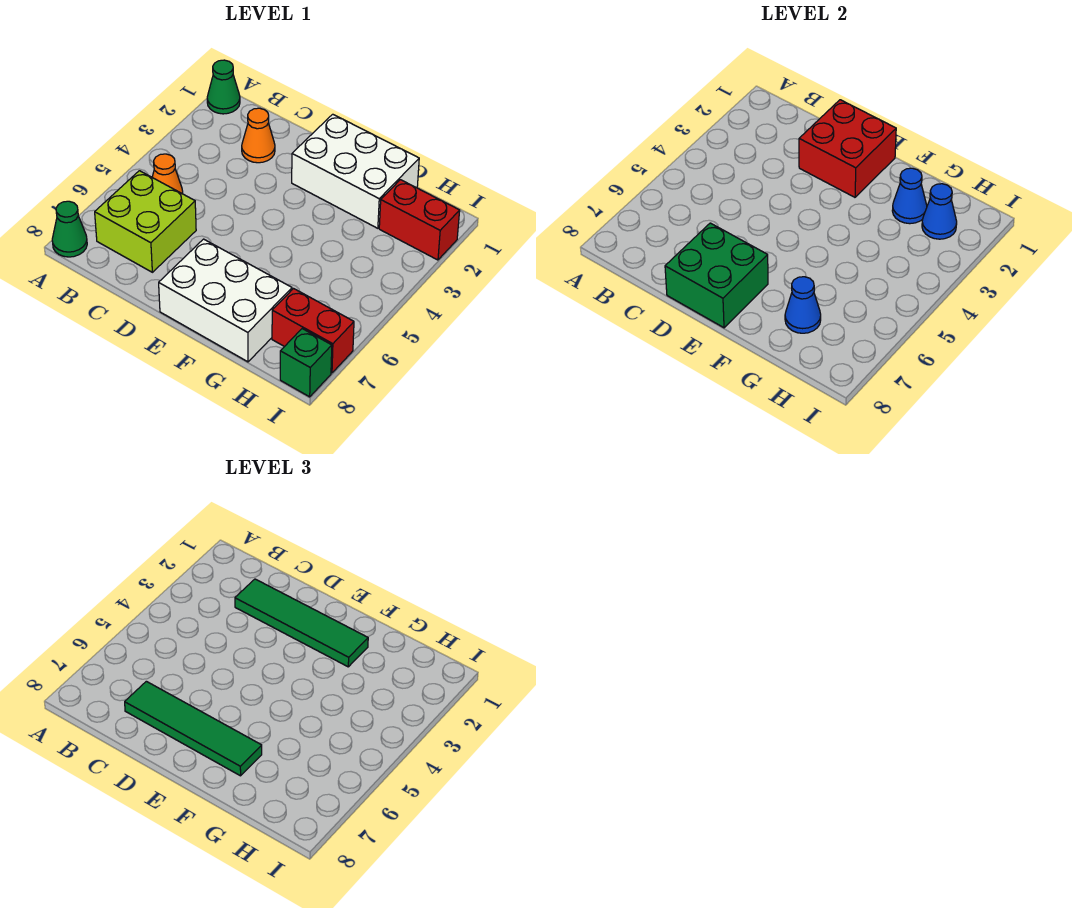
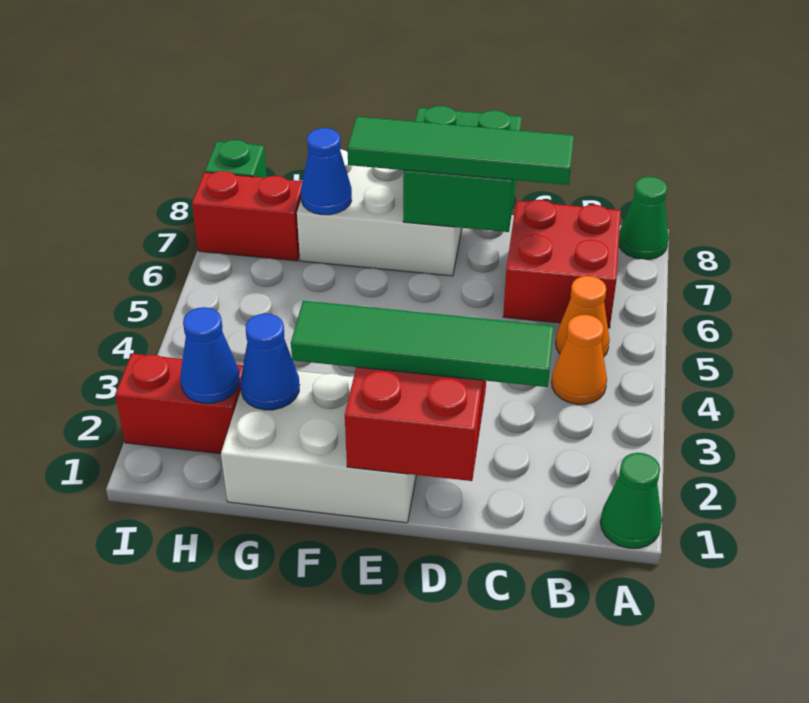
lime 2x2 brick [95,171,196,272] -> red 2x2 brick [503,200,621,328]
orange 1x1 cone [242,108,275,163] -> orange 1x1 cone moved to [552,315,607,404]

